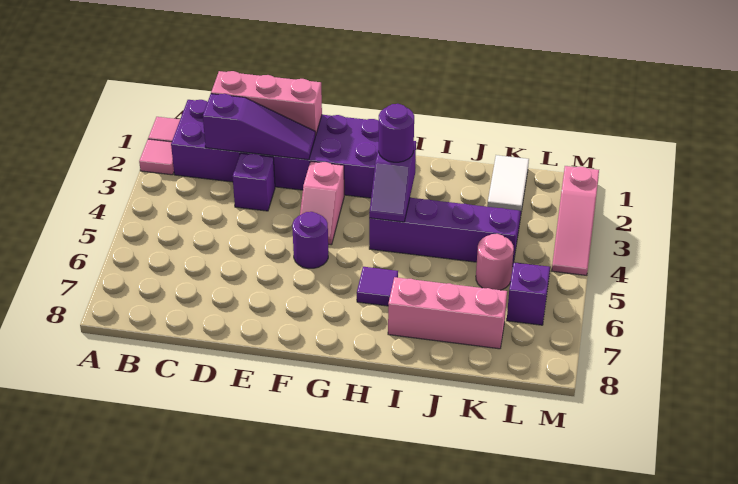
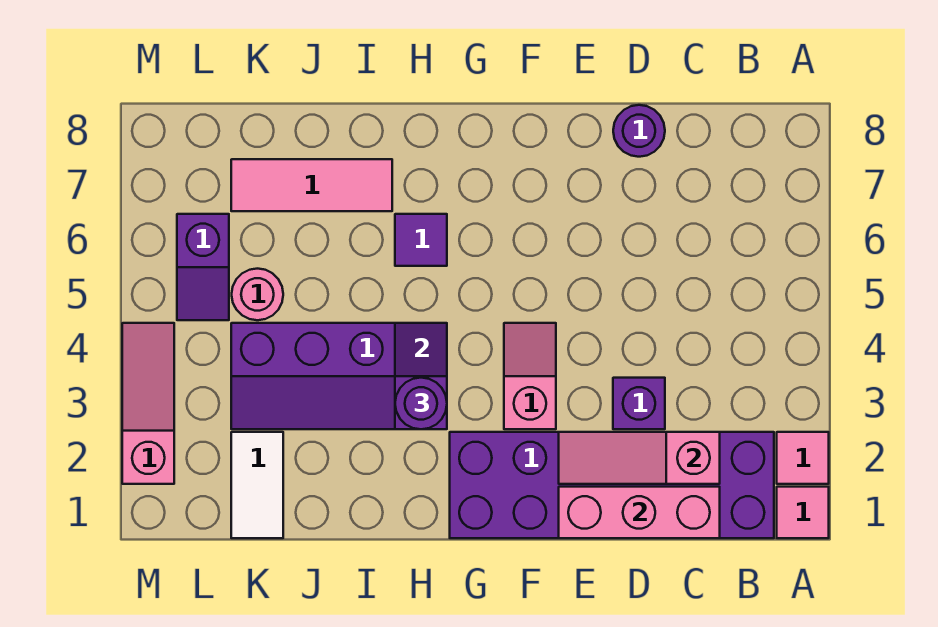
purple 1x3 slope [203,94,315,160] -> pink 1x3 slope [559,432,720,484]
purple 1x1 round brick [292,212,328,268] -> purple 1x1 round brick moved to [613,105,665,157]
pink 1x3 brick [388,277,507,349] -> pink 1x3 tile [231,159,392,211]

